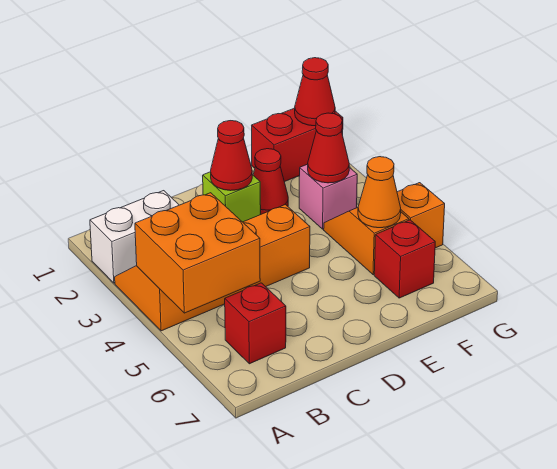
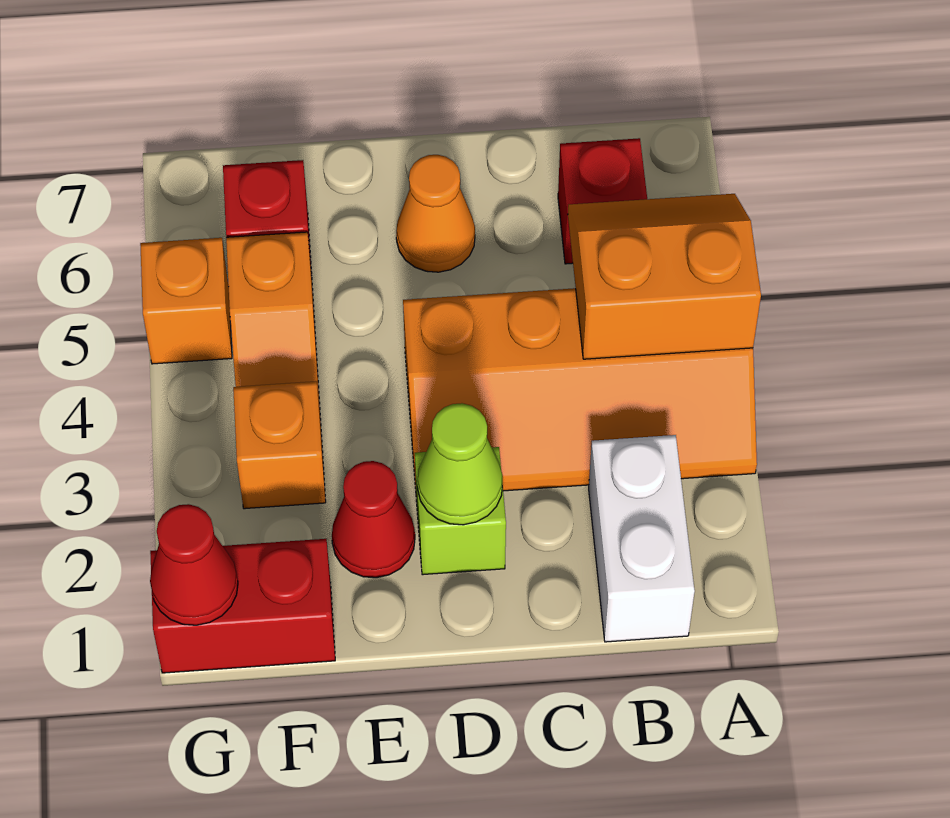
white 1x2 brick [90,191,179,283] -> white 1x2 brick turned to [589,435,695,642]
orange 2x2 brick [135,193,260,313] -> orange 2x2 slope [568,194,761,359]
red 1x1 cone [211,121,252,191] -> lime 1x1 cone [417,403,503,525]
pink 1x1 brick [299,164,357,229] -> orange 1x1 brick [233,381,326,509]
red 1x1 cone [308,113,349,183] -> none
orange 1x1 cone [358,157,401,228] -> orange 1x1 cone moved to [396,155,475,272]

